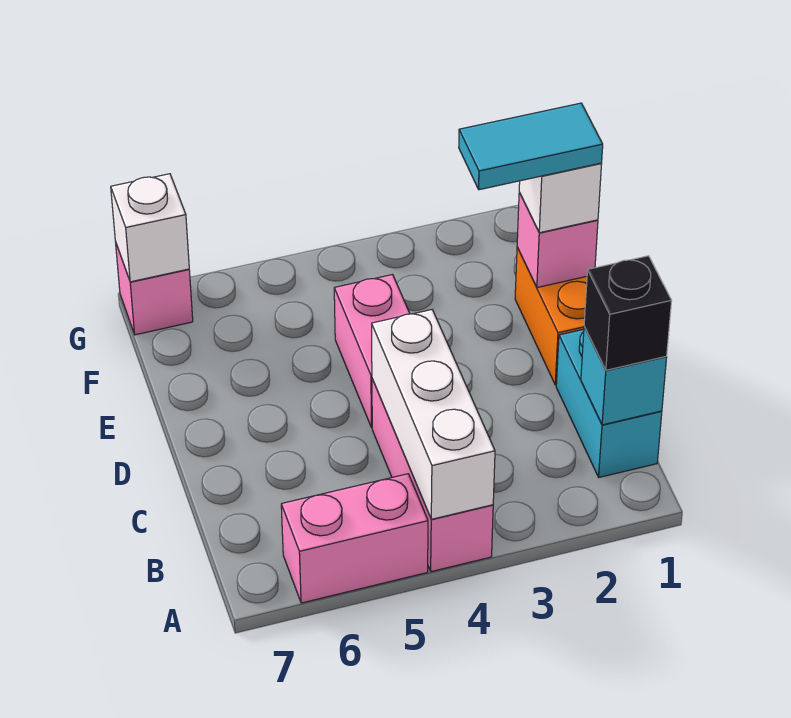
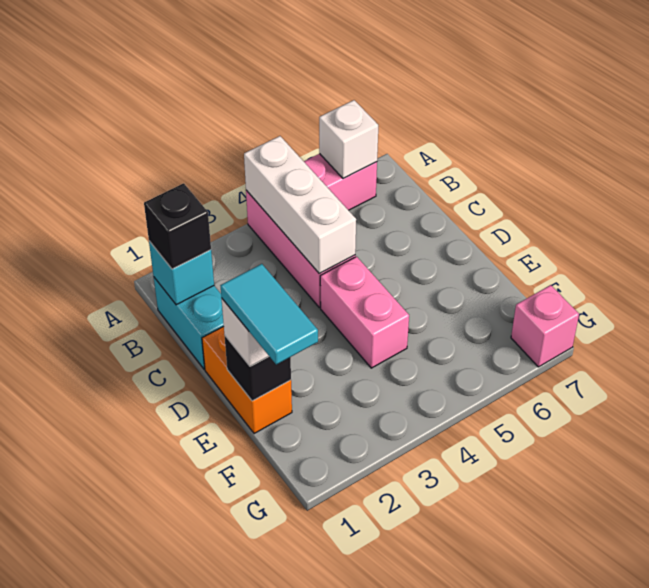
pink 1x1 brick [517,193,598,288] -> black 1x1 brick [224,335,291,401]
cyan 1x2 tile [459,103,603,190] -> cyan 1x2 tile turned to [220,264,318,365]
white 1x1 brick [111,174,189,282] -> white 1x1 brick moved to [319,100,378,179]

